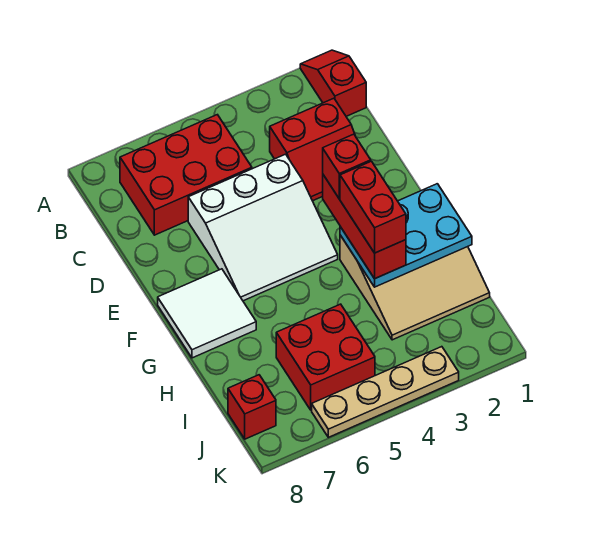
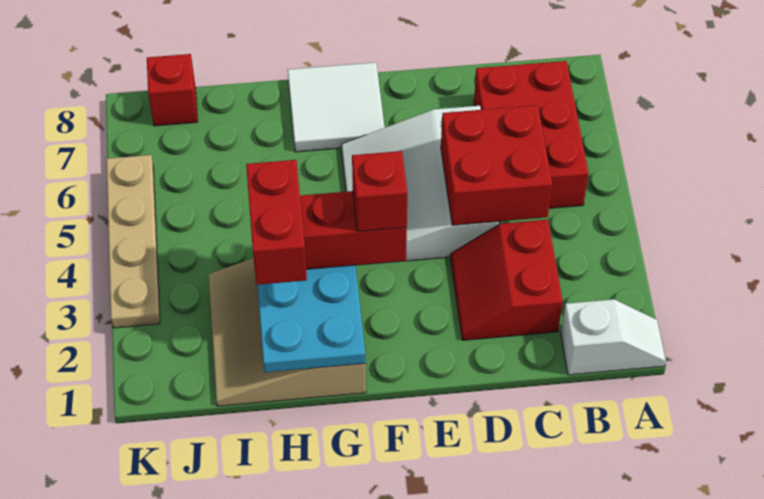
red 1x2 slope [300,50,366,116] -> white 1x2 slope [561,299,666,375]
red 1x2 brick [340,161,406,253] -> red 1x2 brick turned to [246,160,307,285]
red 2x2 brick [276,304,375,410] -> red 2x2 brick moved to [441,105,552,225]

